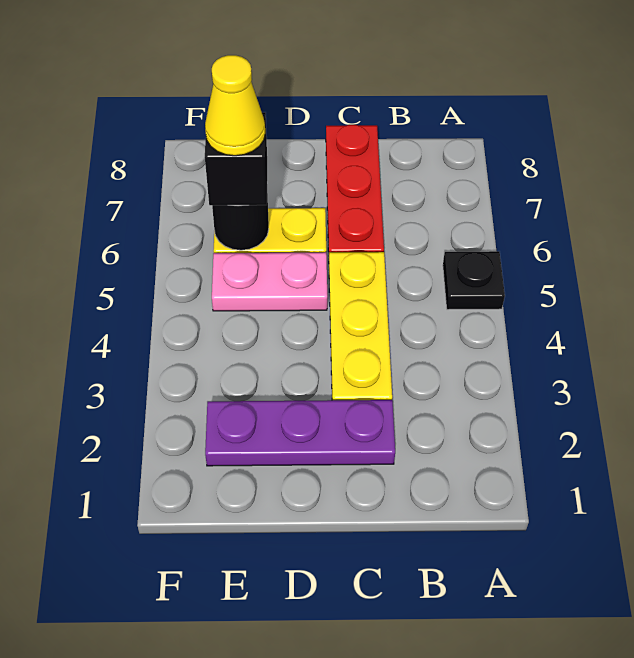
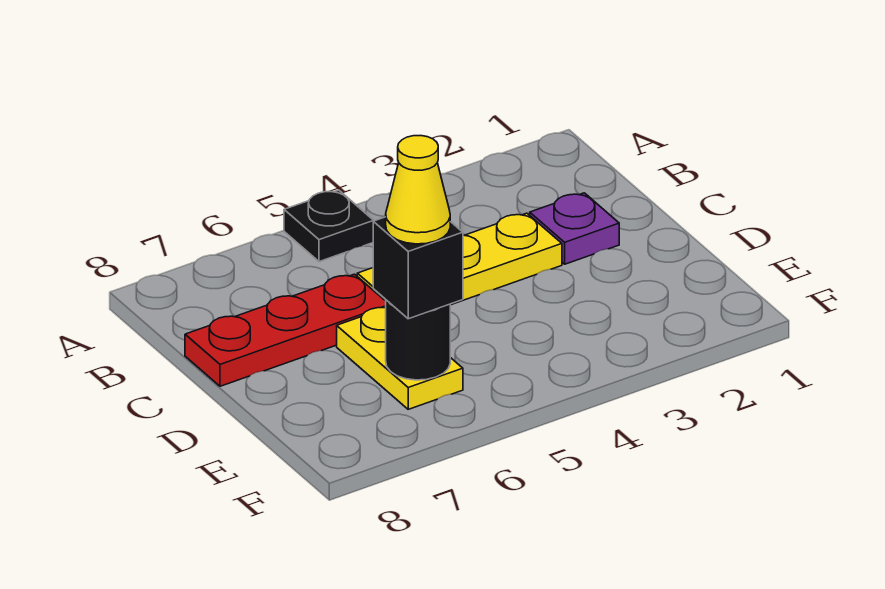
purple 1x3 plate [205,400,395,466] -> purple 1x1 plate [530,193,619,264]
pink 1x2 plate [212,252,327,311] -> none

